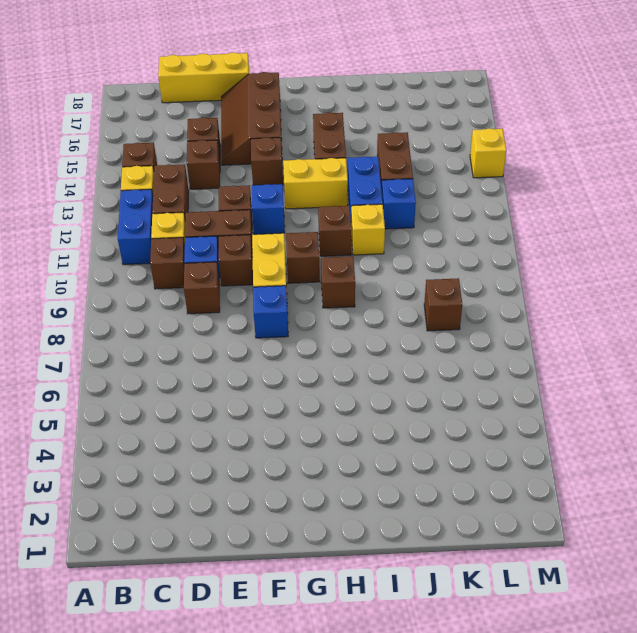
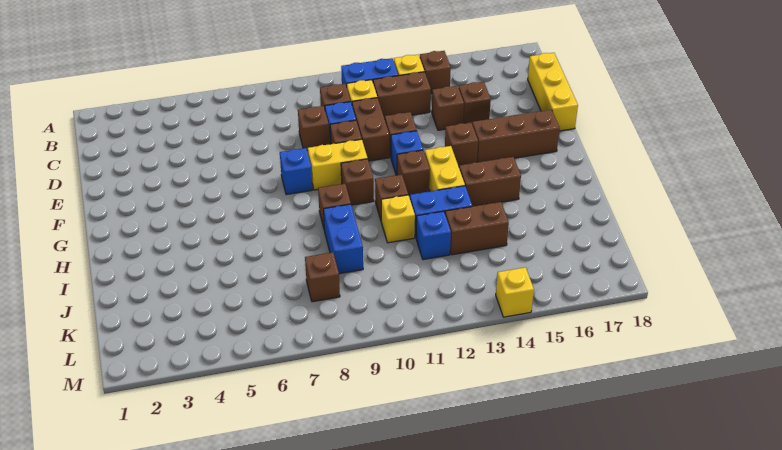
none -> brown 1x1 brick [397,150,430,196]
none -> blue 1x2 brick [324,204,363,274]

